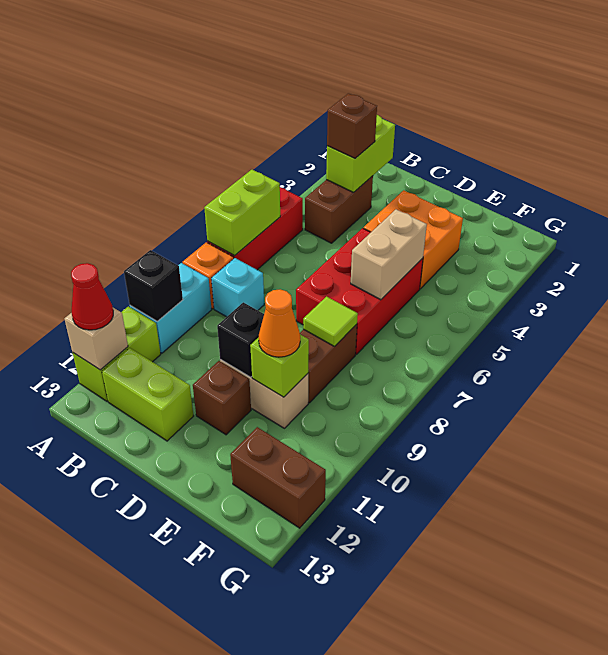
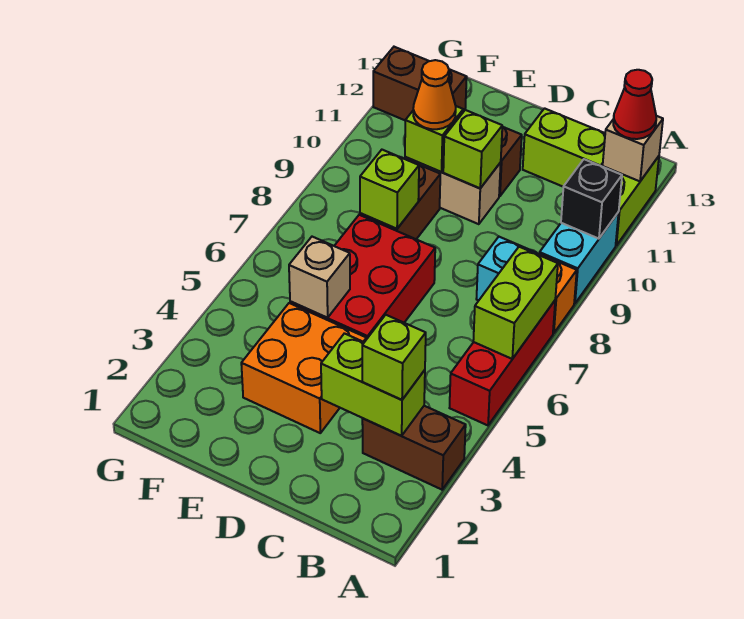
lime 1x2 brick [326,115,395,192] -> lime 1x2 brick turned to [321,333,425,436]
brown 1x2 brick [305,176,373,243] -> brown 1x2 brick turned to [362,406,466,490]
brown 1x1 brick [327,93,377,158] -> lime 1x1 brick [362,315,426,400]
black 1x1 brick [217,302,264,377] -> lime 1x1 brick [443,110,502,188]
tan 1x2 brick [351,209,427,300] -> tan 1x1 brick [289,237,350,318]
lime 1x1 tile [303,297,358,347] -> lime 1x1 brick [360,150,419,229]

